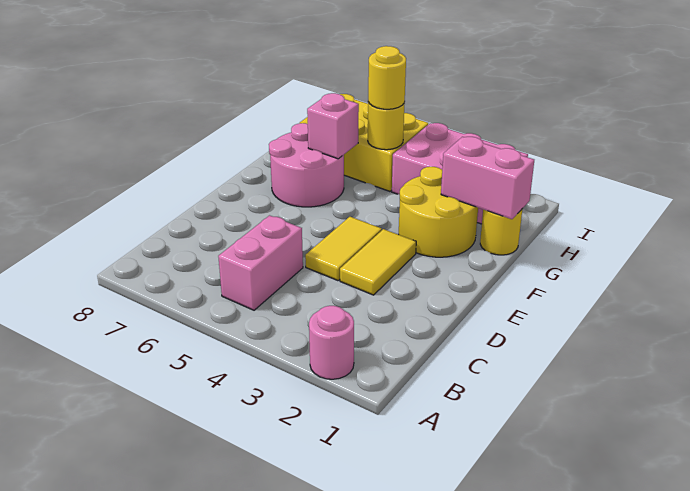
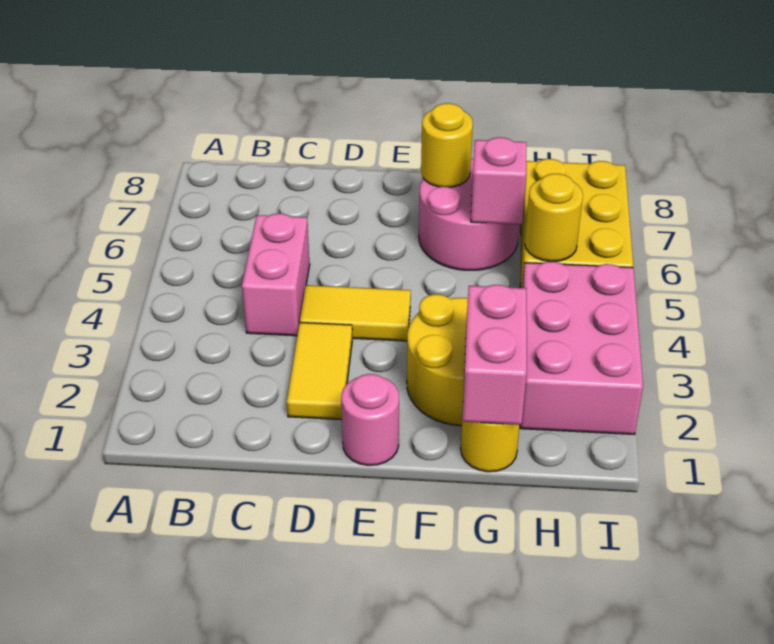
pink 1x1 round brick [309,306,354,379] -> pink 1x1 round brick moved to [341,374,399,465]
pink 1x2 brick [218,215,303,310] -> pink 1x2 brick turned to [242,213,310,336]
yellow 1x2 tile [340,229,416,295] -> yellow 1x2 tile turned to [287,322,352,420]
yellow 1x1 round brick [368,46,406,109] -> yellow 1x1 round brick moved to [421,103,473,187]

